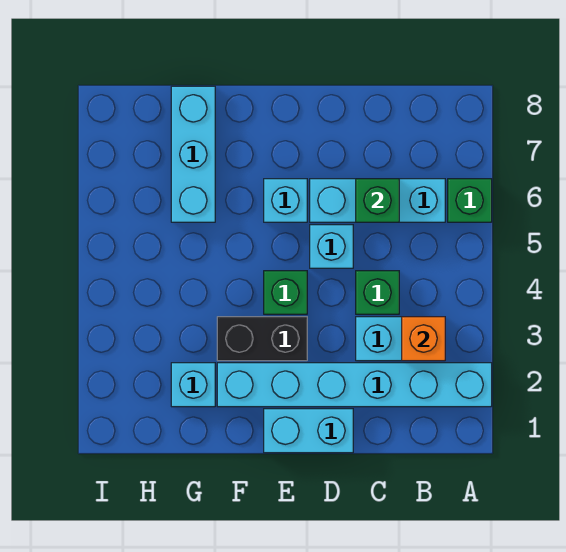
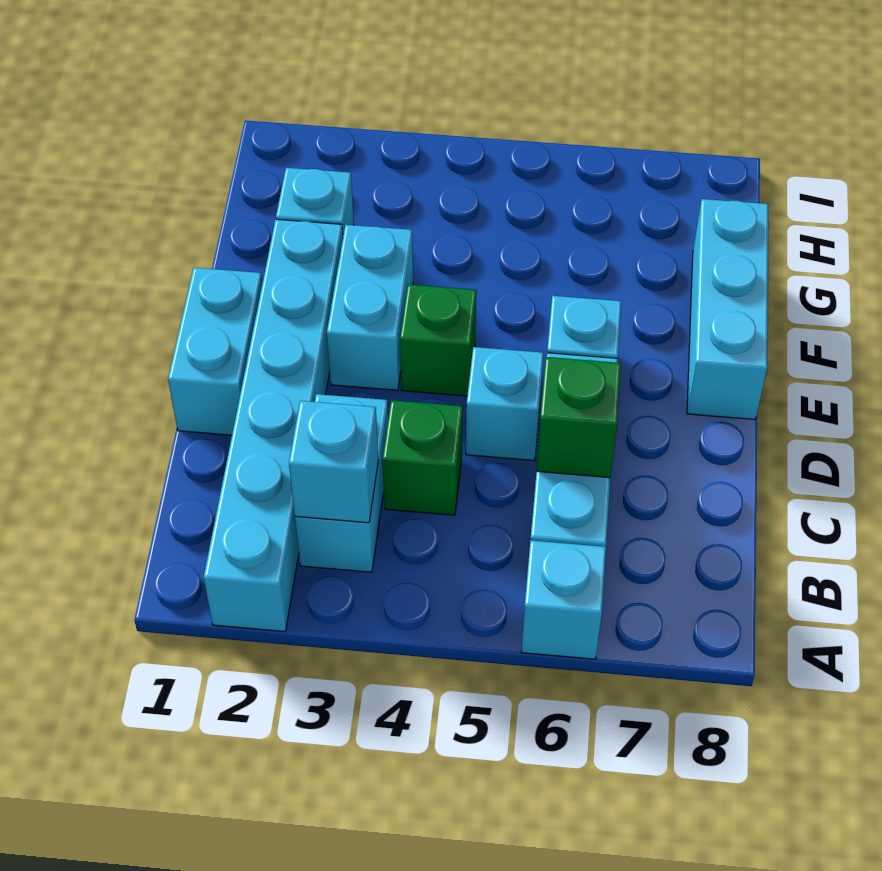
green 1x1 brick [448,179,492,222] -> cyan 1x1 brick [521,540,606,659]
orange 1x1 brick [402,317,445,361] -> cyan 1x1 brick [289,401,378,523]
black 1x2 brick [217,317,307,361] -> cyan 1x2 brick [327,225,413,390]
cyan 1x3 brick [171,86,215,222] -> cyan 1x3 brick turned to [687,199,768,420]

